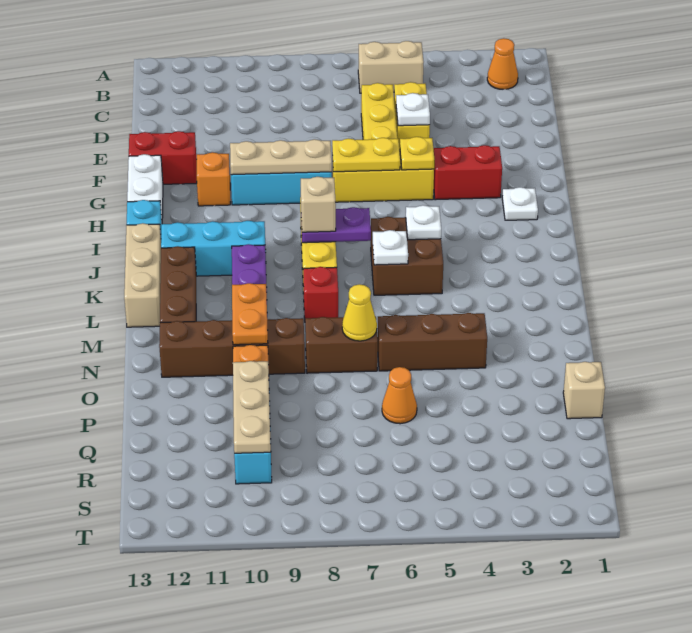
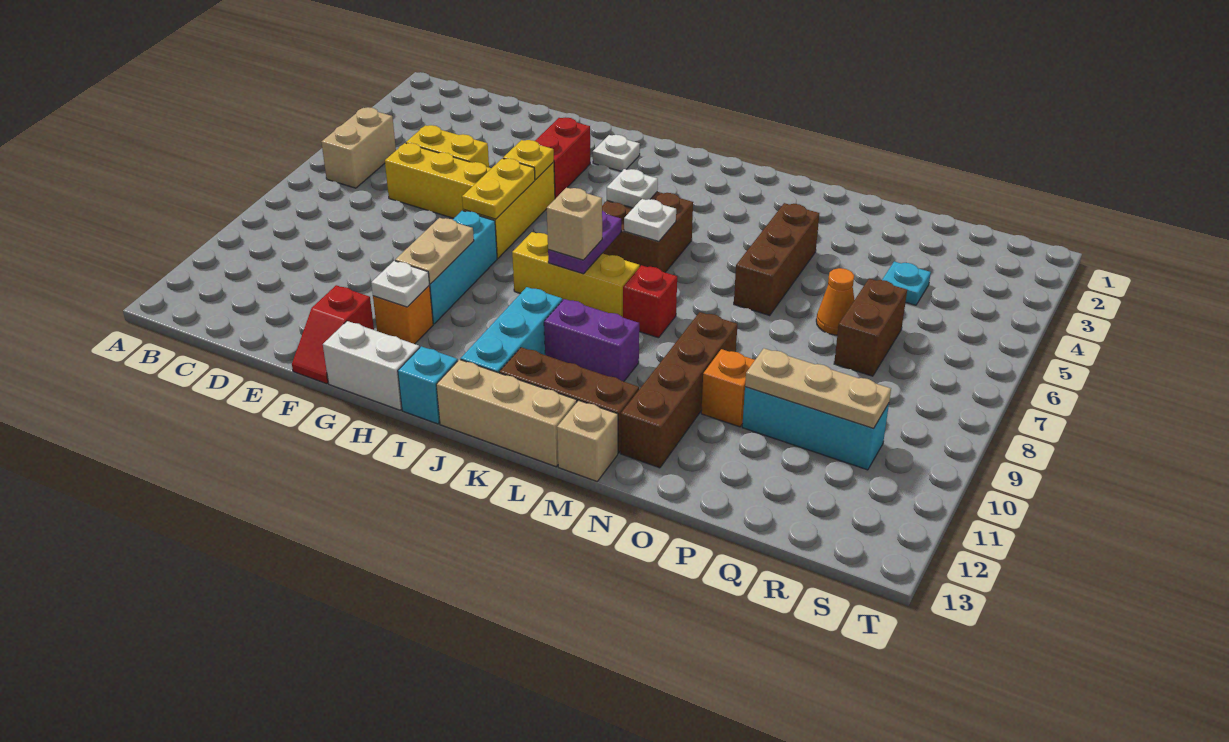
orange 1x1 cone [487,38,518,89] -> none
white 1x1 plate [396,93,430,126] -> white 1x1 plate moved to [371,261,429,307]
red 1x2 brick [129,131,197,184] -> red 1x2 slope [292,285,374,384]
tan 1x3 plate [230,139,332,175] -> tan 1x2 plate [395,218,474,284]
orange 1x2 plate [232,283,268,345] -> none
brown 1x2 brick [305,316,378,373] -> brown 1x2 brick moved to [834,279,907,376]
yellow 1x1 cone [342,284,377,341] -> none
tan 1x1 brick [563,362,605,419] -> tan 1x1 brick moved to [557,400,618,481]
none -> cyan 1x1 plate [882,262,931,305]

